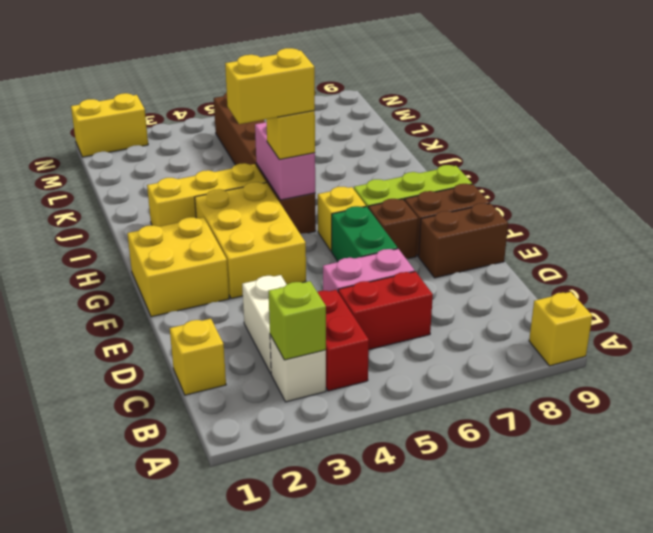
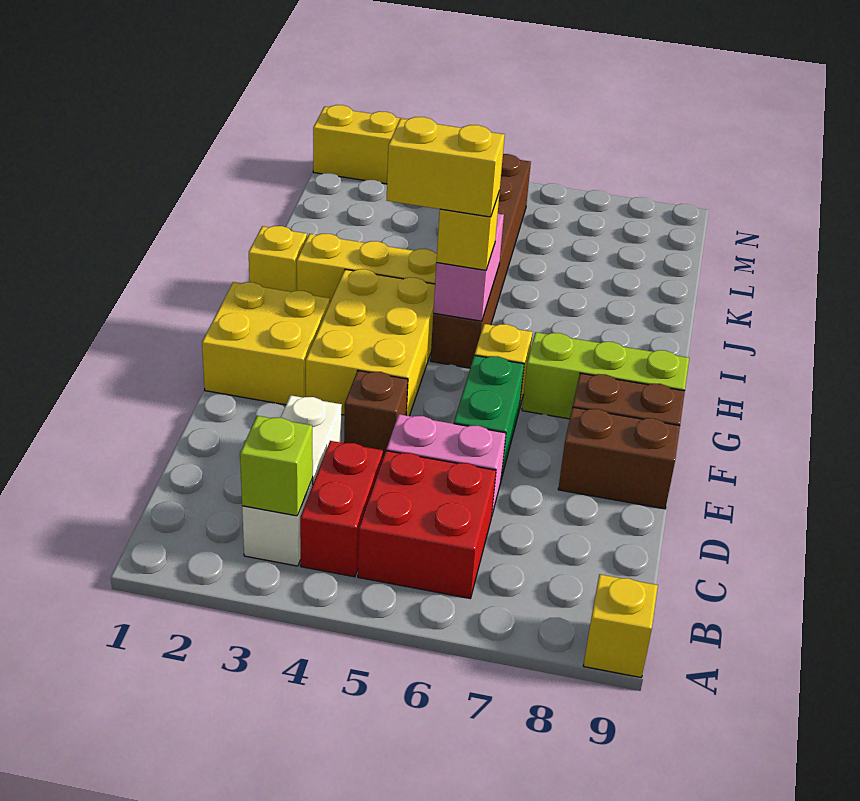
yellow 1x1 brick [170,319,226,395] -> yellow 1x1 brick moved to [249,226,307,292]
red 1x2 brick [338,271,433,350] -> red 2x2 brick [358,451,496,598]
brown 1x1 brick [368,199,418,259] -> brown 1x1 brick moved to [344,371,408,457]

